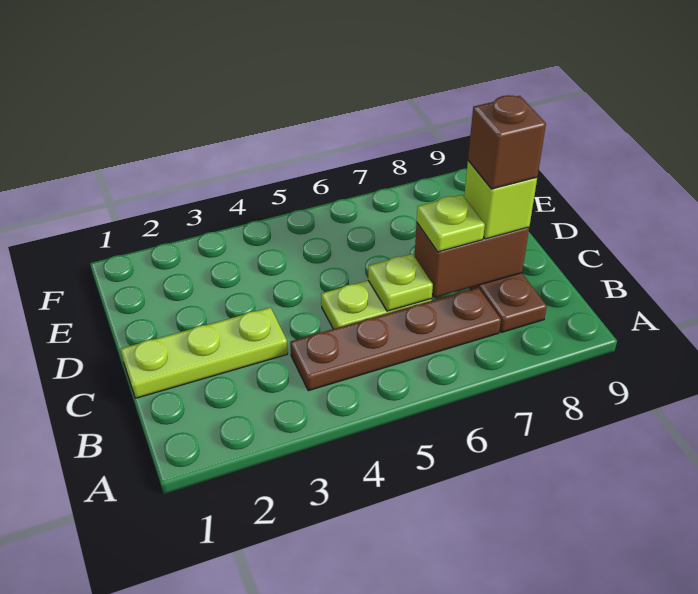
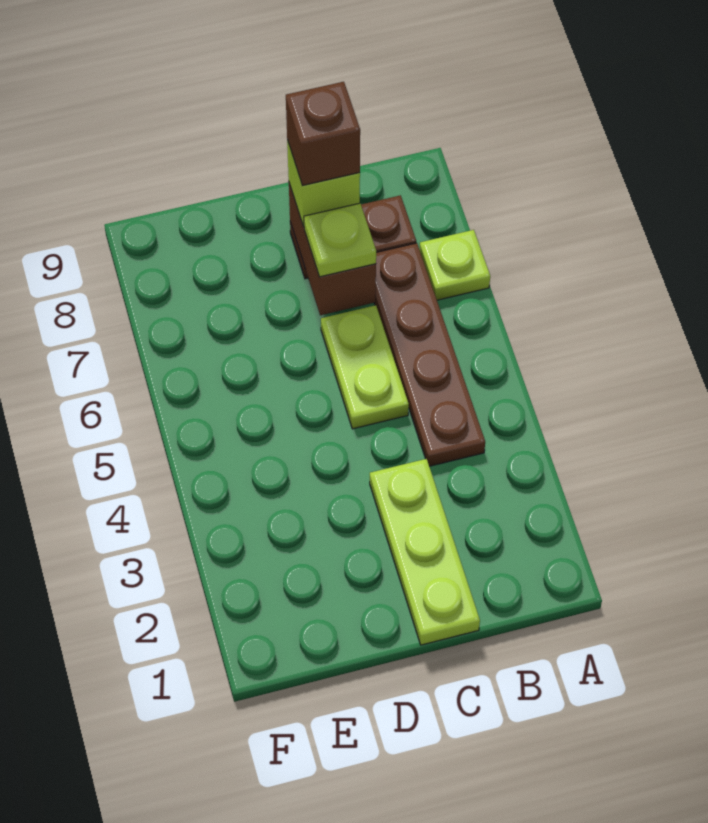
lime 1x1 plate [368,254,433,311] -> lime 1x1 plate moved to [420,230,490,300]

